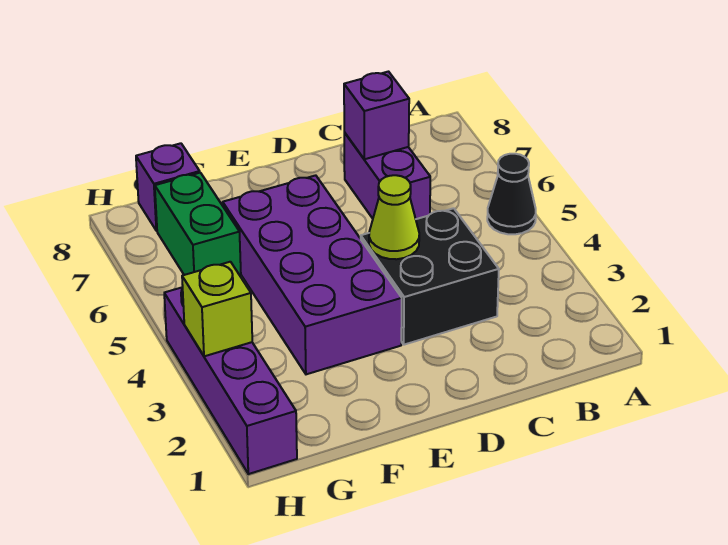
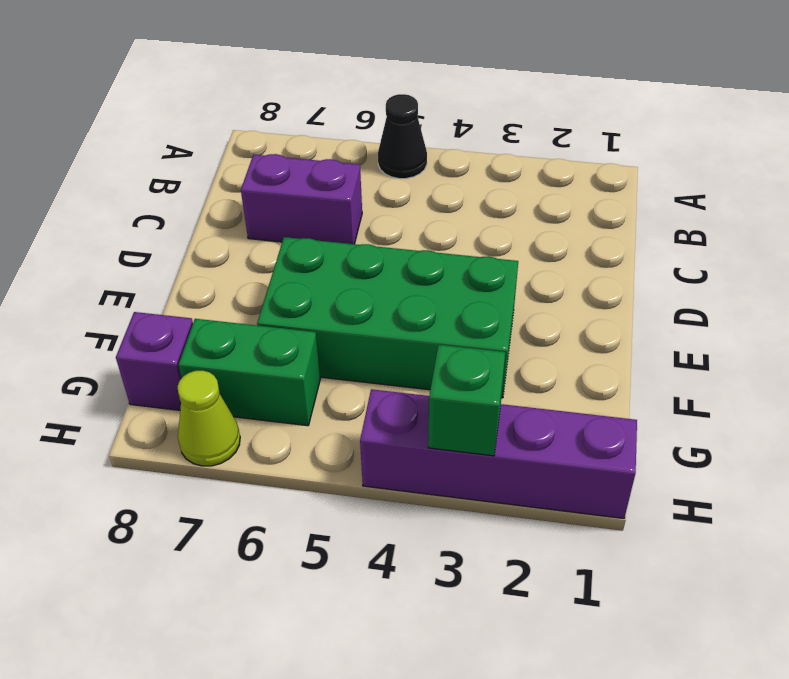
black 2x2 brick [361,208,499,345] -> none
purple 1x1 brick [344,72,409,159] -> none
lime 1x1 cone [369,175,419,259] -> lime 1x1 cone moved to [178,371,240,466]
purple 2x4 brick [223,175,402,374] -> green 2x4 brick [257,237,518,398]
lime 1x1 brick [182,262,252,356] -> green 1x1 brick [428,345,505,456]

